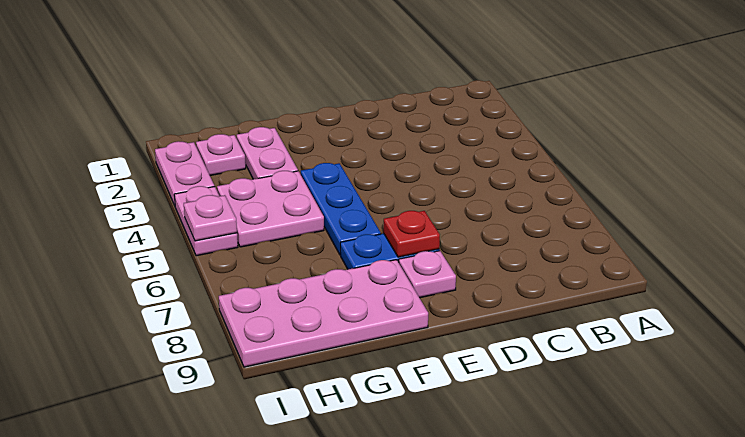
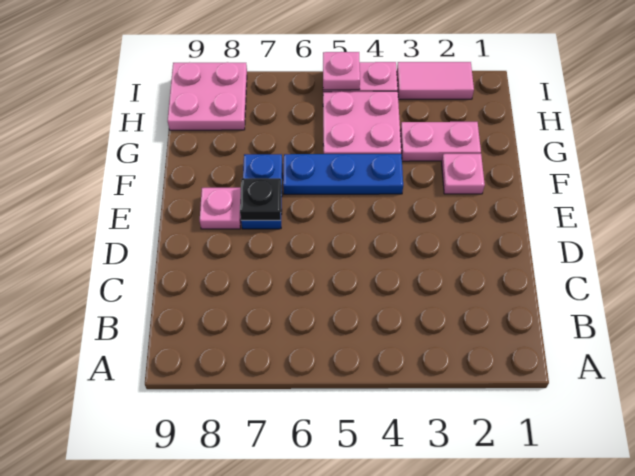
red 1x1 plate [384,211,440,257] -> black 1x1 plate [240,178,281,220]
pink 2x4 plate [219,260,428,367] -> pink 2x2 plate [168,62,247,130]
pink 1x1 plate [196,134,246,176] -> pink 1x1 plate moved to [442,154,485,194]
pink 1x2 plate [155,141,214,206] -> pink 1x2 tile [397,62,474,99]

